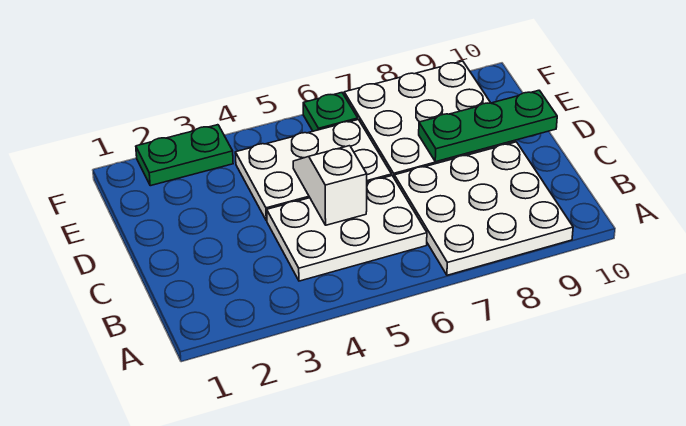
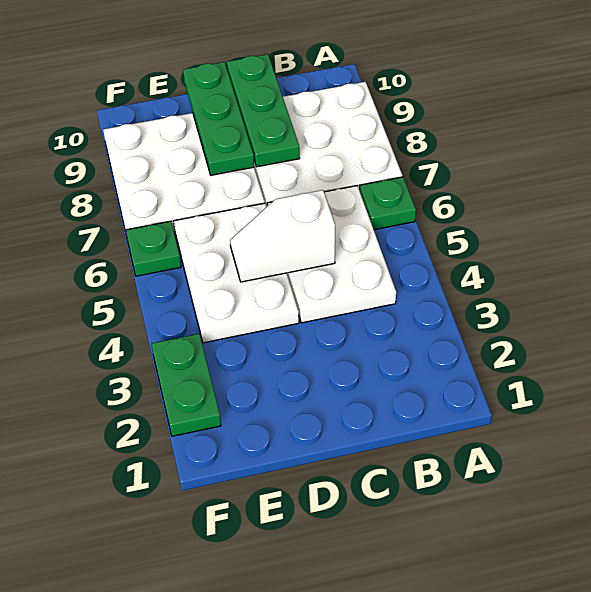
none -> green 1x1 plate [360,177,416,230]
none -> green 1x3 plate [227,54,300,167]

